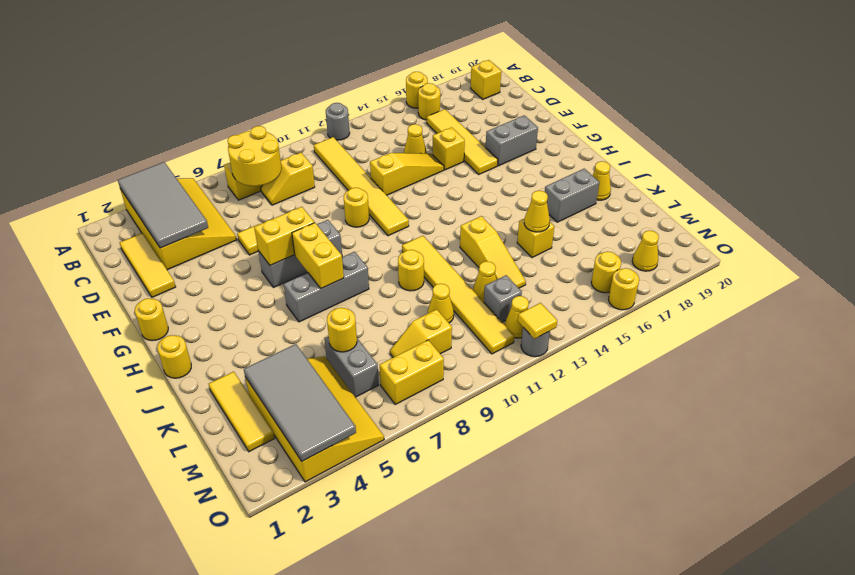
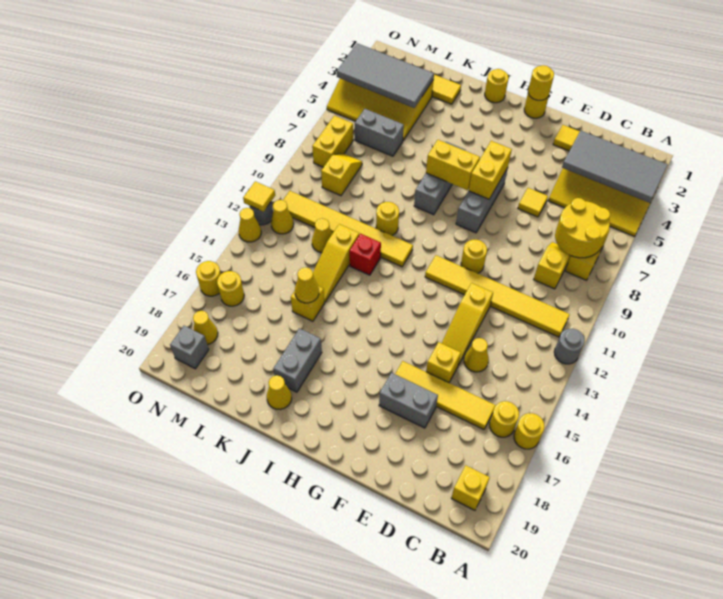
grey 1x2 brick [486,115,538,166] -> grey 1x2 brick turned to [379,373,438,428]
none -> red 1x1 brick [349,234,381,275]
yellow 1x3 slope [460,216,526,288] -> yellow 1x3 slope turned to [313,224,359,302]
yellow 1x1 round brick [327,308,357,352] -> yellow 1x1 round brick moved to [528,65,554,100]
yellow 1x1 cone [428,284,454,323] -> yellow 1x1 cone moved to [239,208,261,242]
grey 1x1 brick [484,275,522,322] -> grey 1x1 brick moved to [170,326,209,369]

